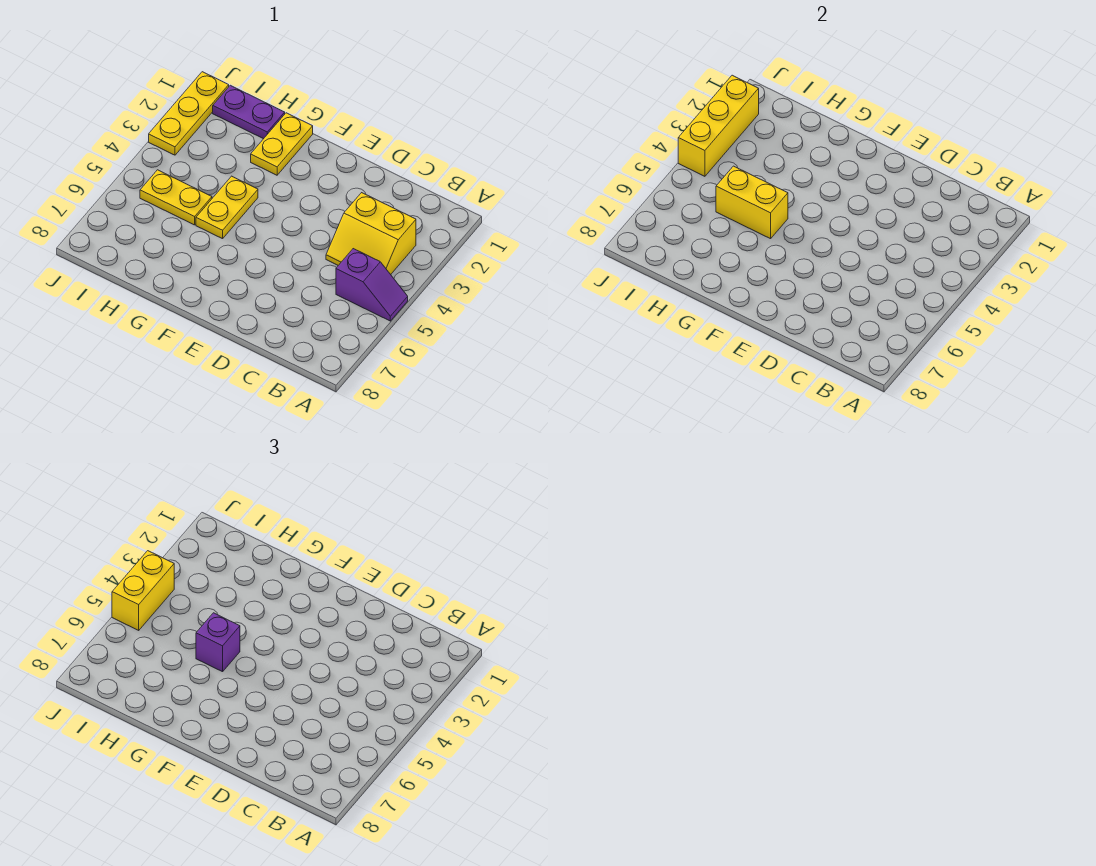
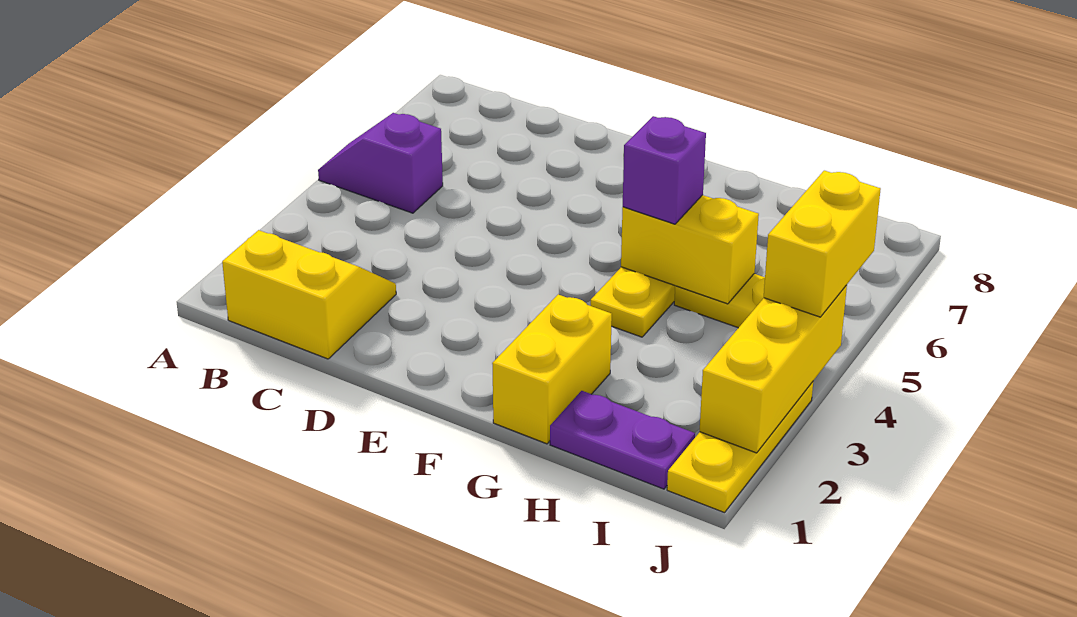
yellow 2x2 slope [326,193,416,274] -> yellow 2x2 slope moved to [222,230,396,359]
yellow 1x2 plate [251,113,313,175] -> yellow 1x2 brick [492,294,612,444]

